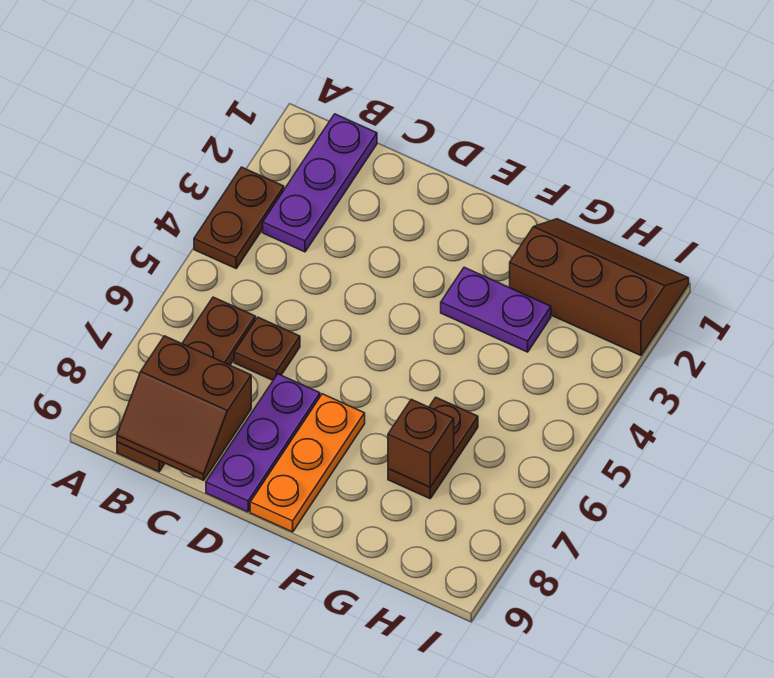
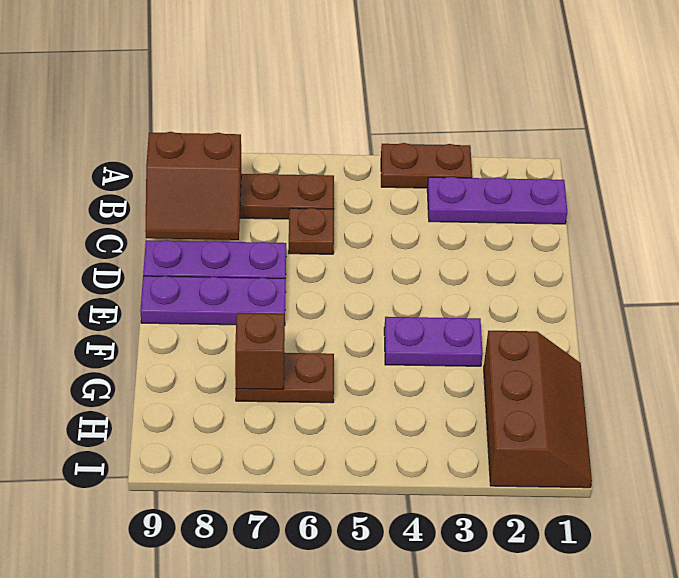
brown 2x2 slope [117,336,251,480] -> brown 2x2 slope turned to [145,132,241,240]
orange 1x3 plate [250,394,365,532] -> purple 1x3 plate [140,276,286,325]
purple 1x2 plate [441,267,551,352] -> purple 1x2 plate turned to [384,317,483,366]

